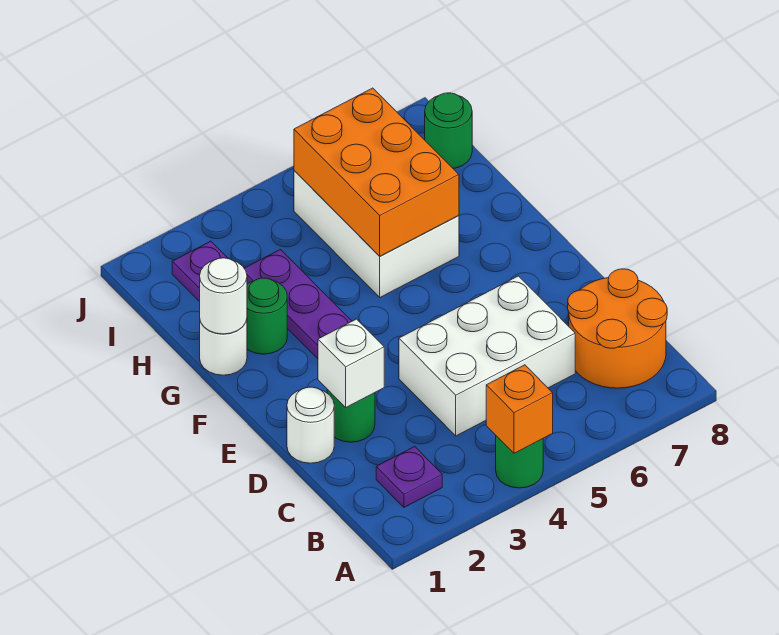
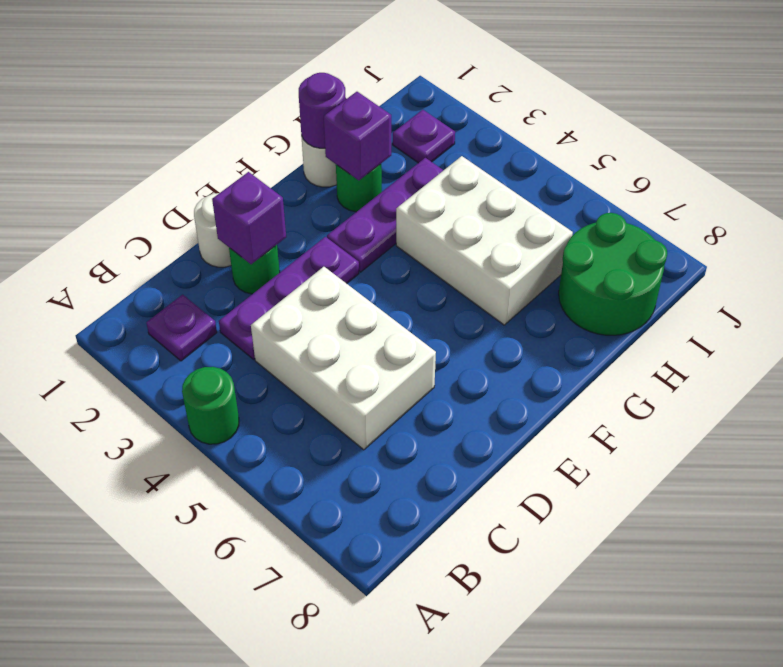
orange 1x1 brick [486,365,553,453] -> none
orange 2x2 round brick [568,269,667,388] -> none
none -> purple 1x3 plate [219,237,359,359]
white 1x1 brick [318,319,384,407] -> purple 1x1 brick [212,172,286,264]
white 1x1 round brick [200,258,247,334] -> purple 1x1 round brick [299,73,346,148]
none -> purple 1x1 brick [324,92,391,180]
white 2x3 brick [294,171,459,297] -> white 2x3 brick turned to [396,156,573,325]
orange 2x3 brick [294,88,459,256] -> none
green 1x1 round brick [425,93,472,168] -> green 2x2 round brick [559,213,667,335]

